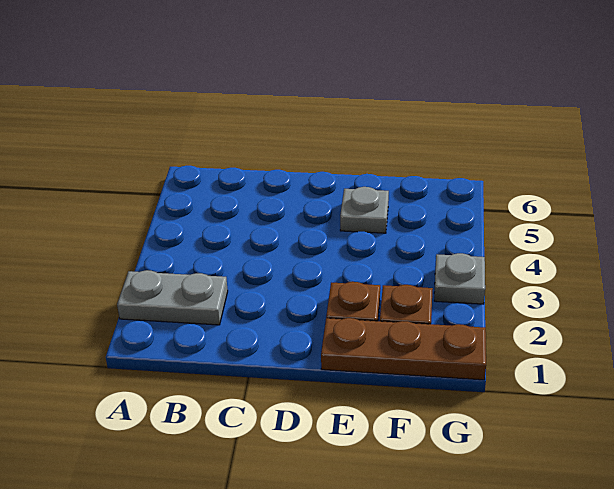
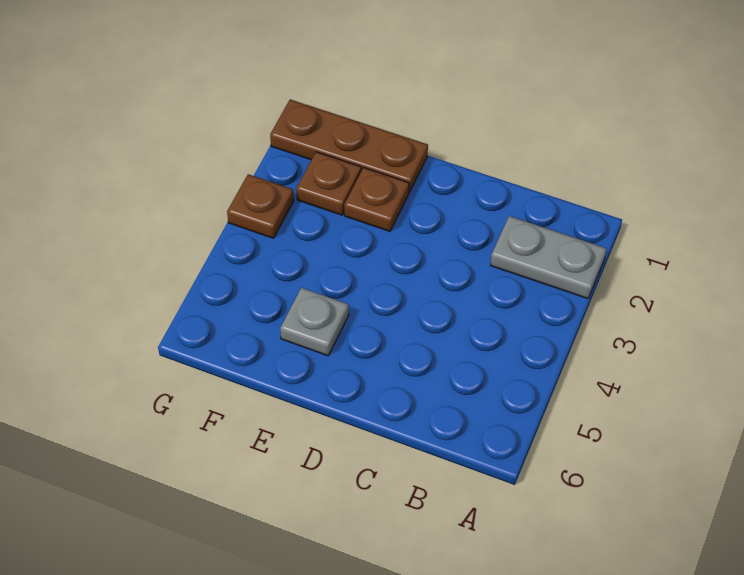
grey 1x1 plate [434,253,485,304] -> brown 1x1 plate [227,174,294,238]

